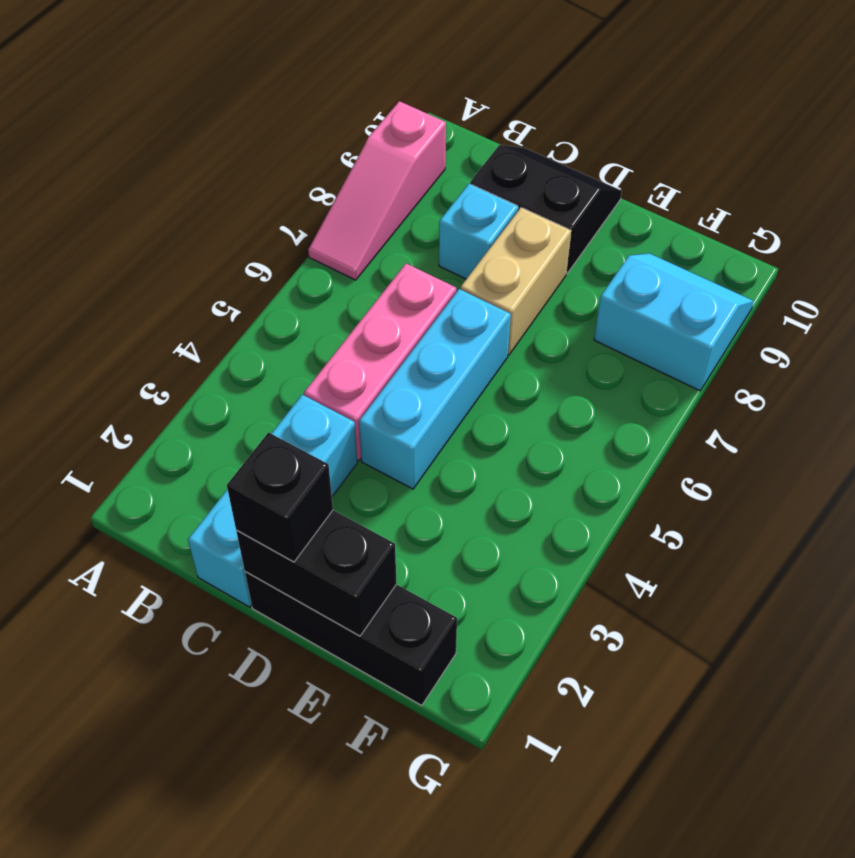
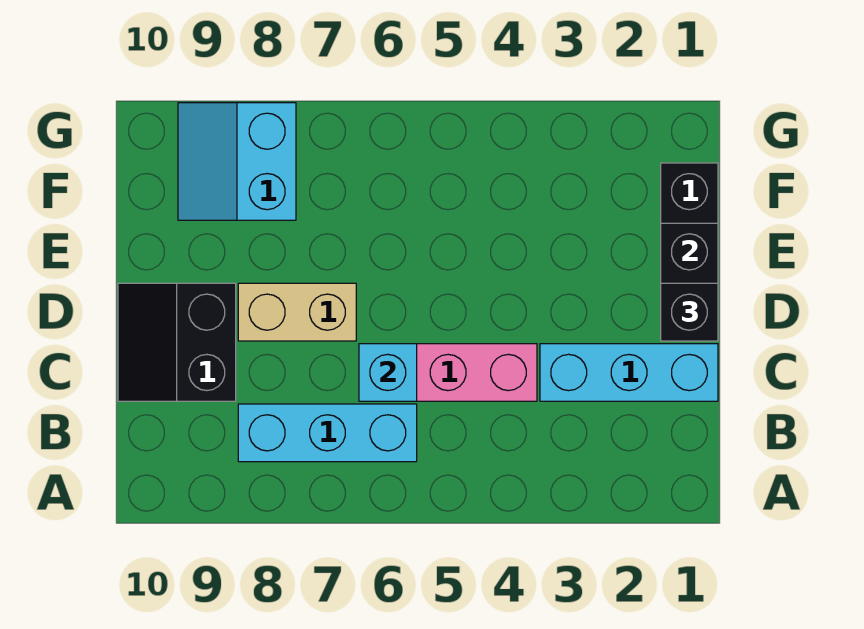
pink 1x3 slope [308,101,446,280] -> none
cyan 1x1 brick [439,184,518,279] -> cyan 1x1 brick moved to [359,344,417,401]
cyan 1x3 brick [359,289,511,489] -> cyan 1x3 brick moved to [238,404,417,462]

